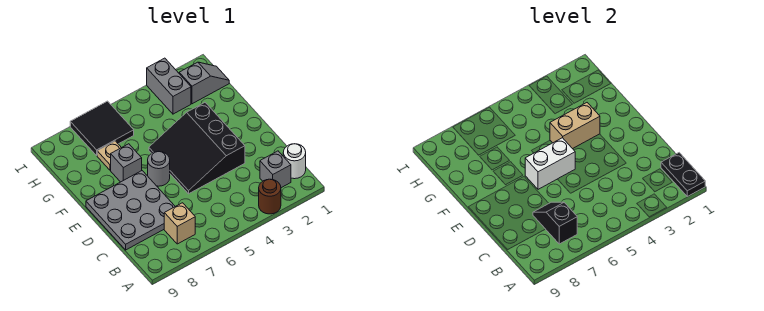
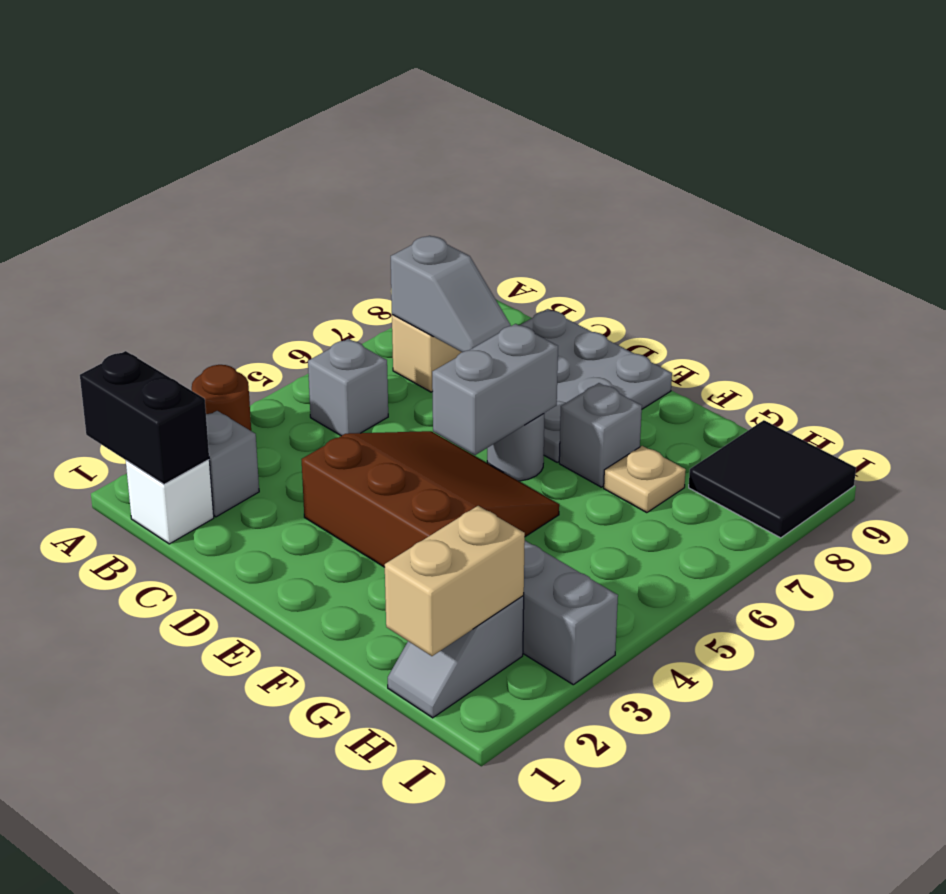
black 1x2 plate [661,153,705,196] -> black 1x2 brick [80,351,209,484]
white 1x1 round brick [283,144,306,179] -> white 1x1 brick [126,460,214,544]
none -> grey 1x1 brick [308,339,388,436]
black 1x2 slope [533,202,577,244] -> grey 1x2 slope [391,236,511,352]
black 3x3 slope [149,103,245,194] -> brown 3x3 slope [302,431,559,567]
white 1x2 brick [525,138,575,189] -> grey 1x2 brick [432,324,558,455]
tan 1x2 brick [550,103,600,149] -> tan 1x2 brick moved to [385,506,525,656]
black 2x2 tile [70,101,134,155] -> black 2x2 tile moved to [689,420,856,538]

